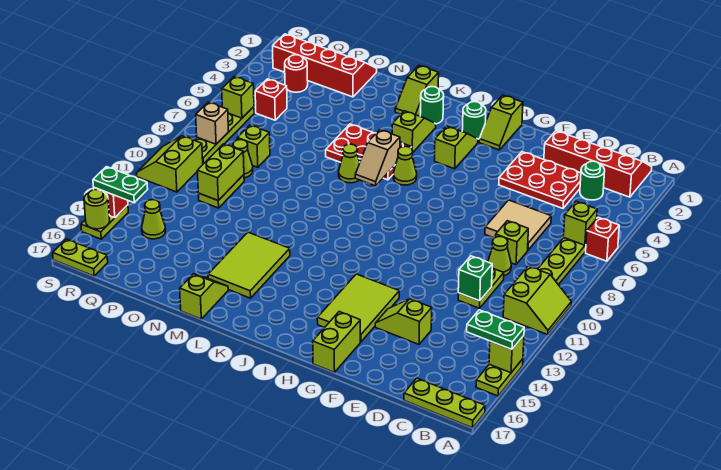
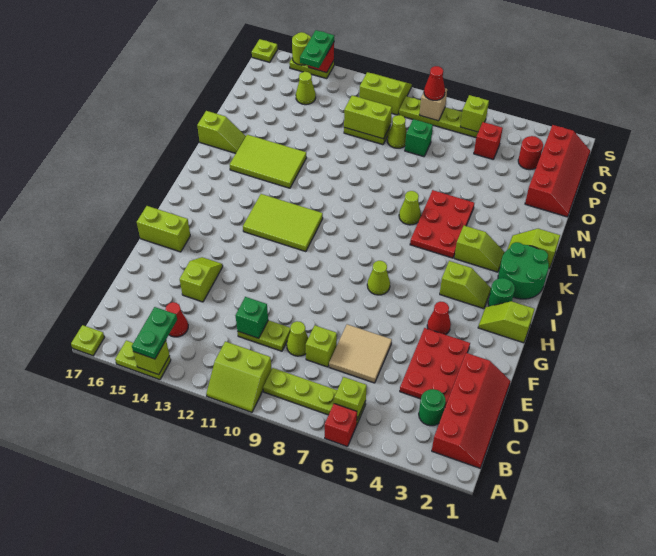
lime 1x3 plate [404,378,485,428] -> lime 1x1 plate [71,325,105,356]
none -> red 1x1 cone [165,302,188,337]
none -> red 1x1 cone [427,302,451,335]
lime 2x3 tile [317,274,399,342] -> lime 2x3 tile moved to [243,194,323,252]
lime 1x1 cone [393,146,417,185] -> lime 1x1 cone moved to [367,261,390,295]
green 1x1 round brick [420,87,444,124] -> green 2x2 round brick [498,242,549,299]
tan 1x2 slope [355,130,400,186] -> none
lime 1x1 brick [237,125,270,167] -> green 1x1 brick [405,119,433,157]
none -> red 1x1 cone [424,66,445,100]
lime 1x2 plate [53,239,108,276] -> lime 1x1 plate [252,39,278,62]

